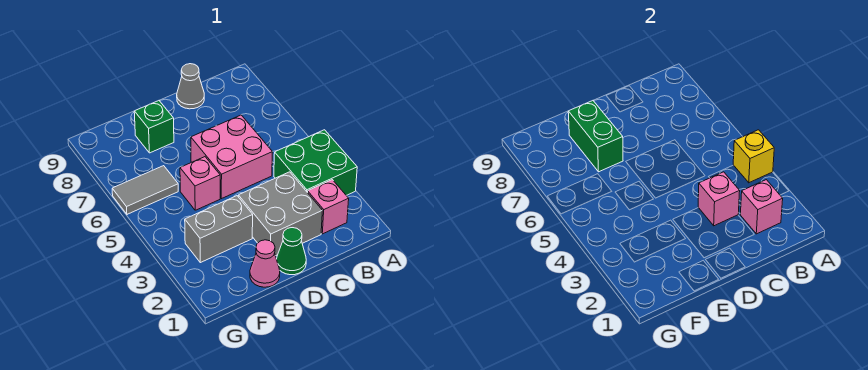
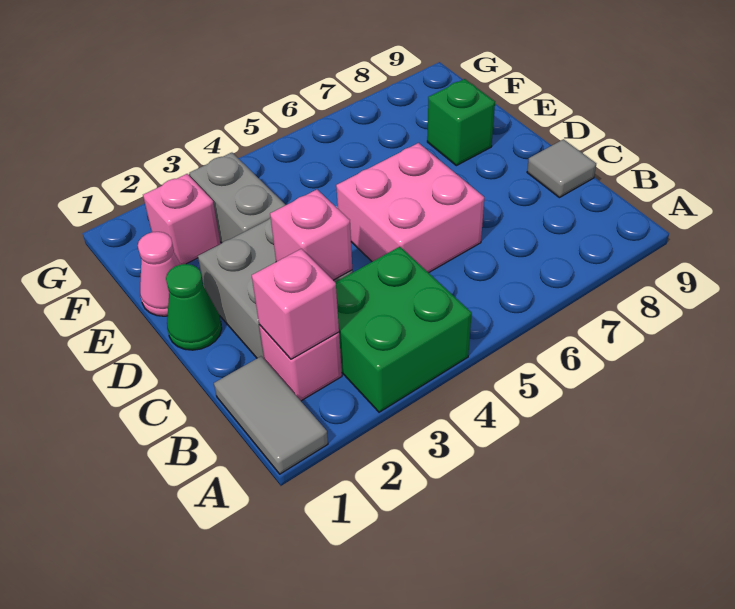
yellow 1x1 brick [733,130,774,183] -> none
grey 1x1 cone [177,64,204,109] -> grey 1x1 tile [527,139,596,198]
pink 1x1 brick [180,157,220,210] -> pink 1x1 brick moved to [143,174,221,264]
green 1x2 brick [568,101,623,172] -> none
grey 1x2 tile [112,166,178,214] -> grey 1x2 tile moved to [214,356,328,474]

